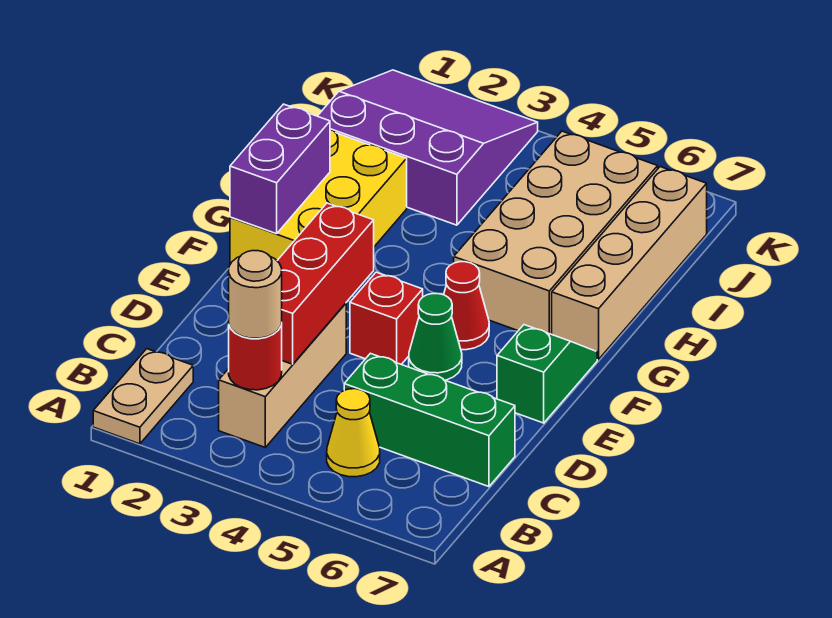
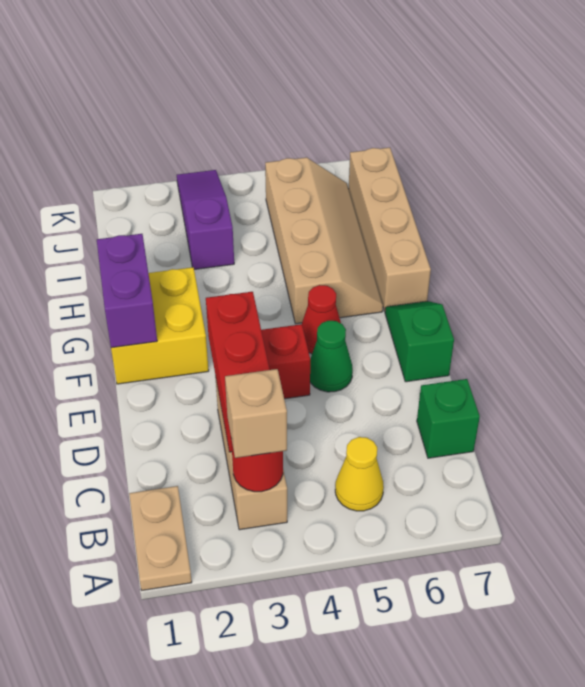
tan 1x1 round brick [229,251,282,338] -> tan 1x1 brick [225,369,287,458]
green 1x3 brick [344,353,515,487] -> green 1x1 brick [417,379,480,458]
yellow 2x3 brick [230,129,407,264] -> yellow 2x2 brick [111,267,209,384]
tan 2x4 brick [454,131,658,334] -> tan 2x4 slope [265,157,383,324]
purple 3x3 slope [318,70,538,225] -> purple 1x3 slope [177,170,234,269]

